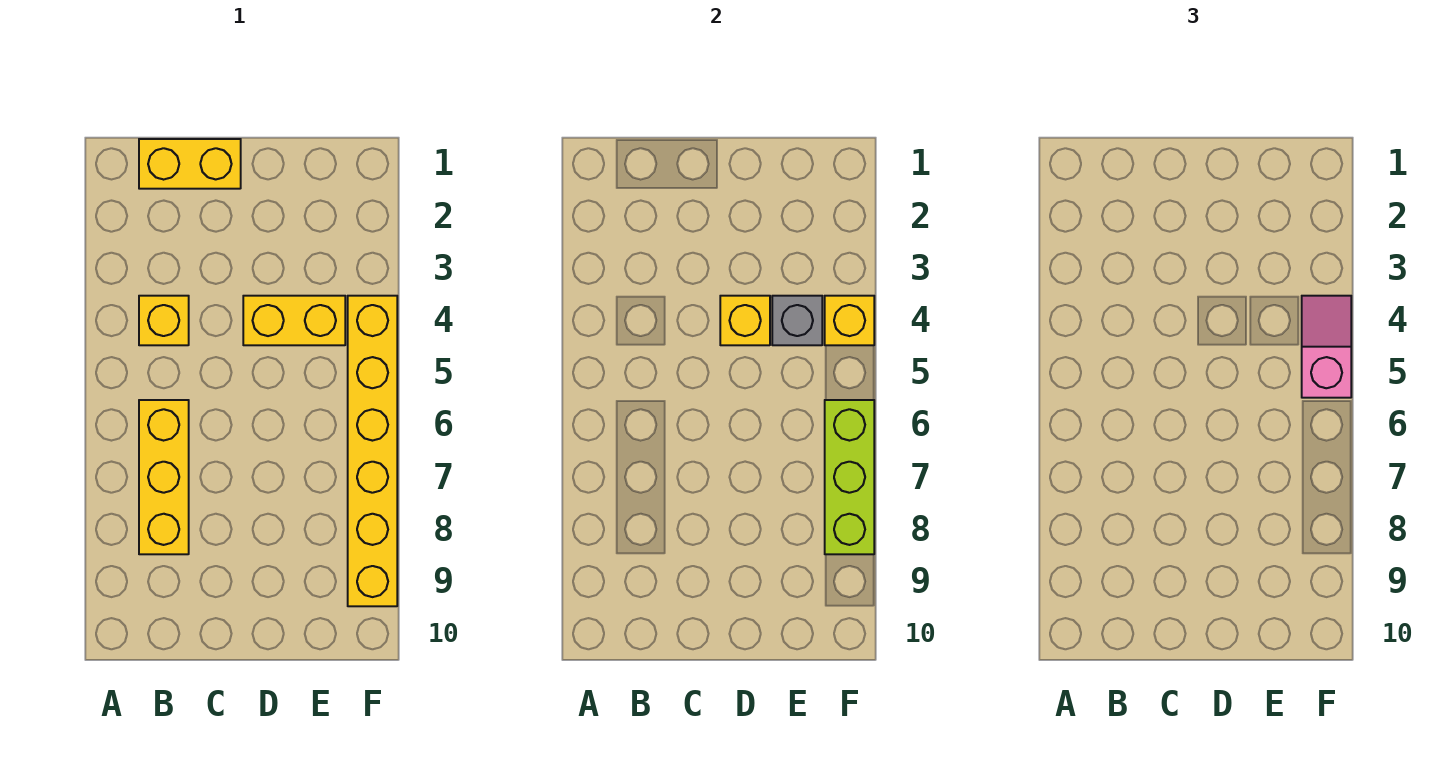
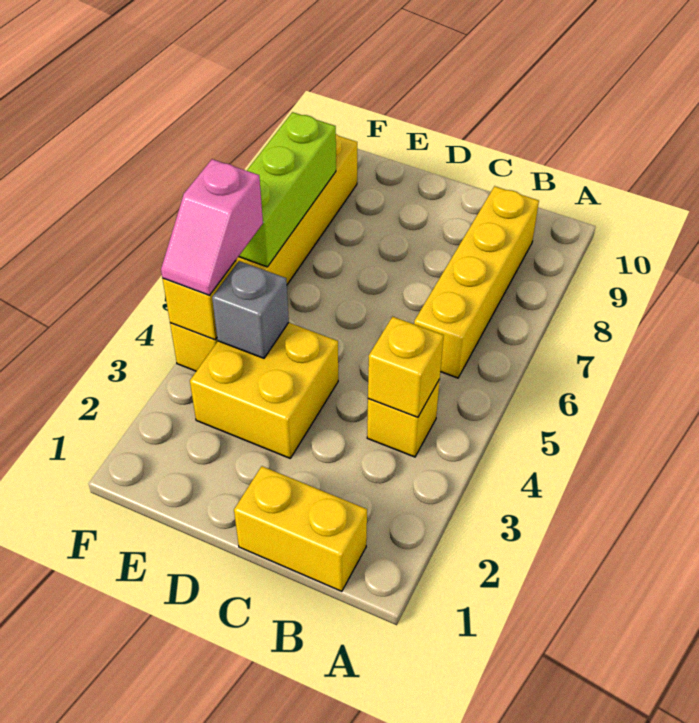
yellow 1x3 brick [139,400,189,554] -> yellow 1x4 brick [414,186,539,378]
yellow 1x2 brick [243,296,345,345] -> yellow 2x2 brick [190,323,338,458]
yellow 1x1 brick [720,296,770,345] -> yellow 1x1 brick moved to [368,317,444,418]

